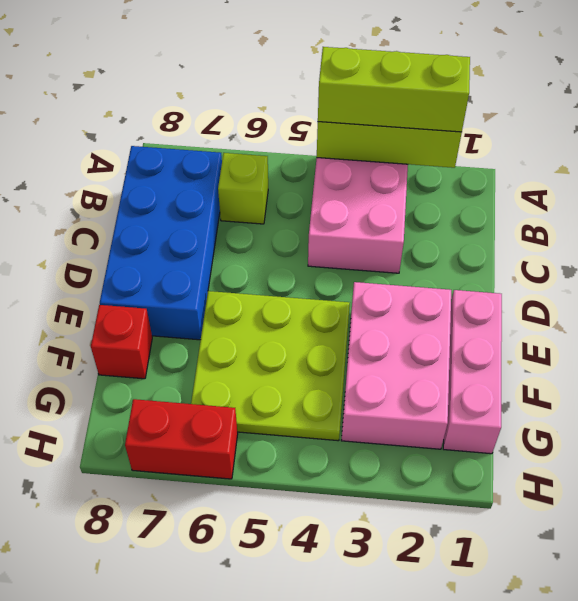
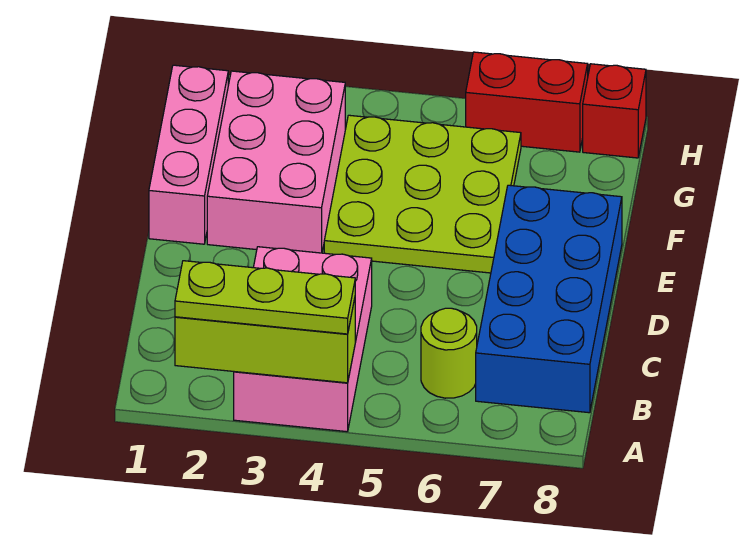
lime 1x3 brick [318,47,470,132] -> lime 1x3 plate [175,261,355,334]
lime 1x1 brick [218,153,268,224] -> lime 1x1 round brick [421,308,477,398]
red 1x1 brick [91,305,152,379] -> red 1x1 brick moved to [583,64,646,158]

